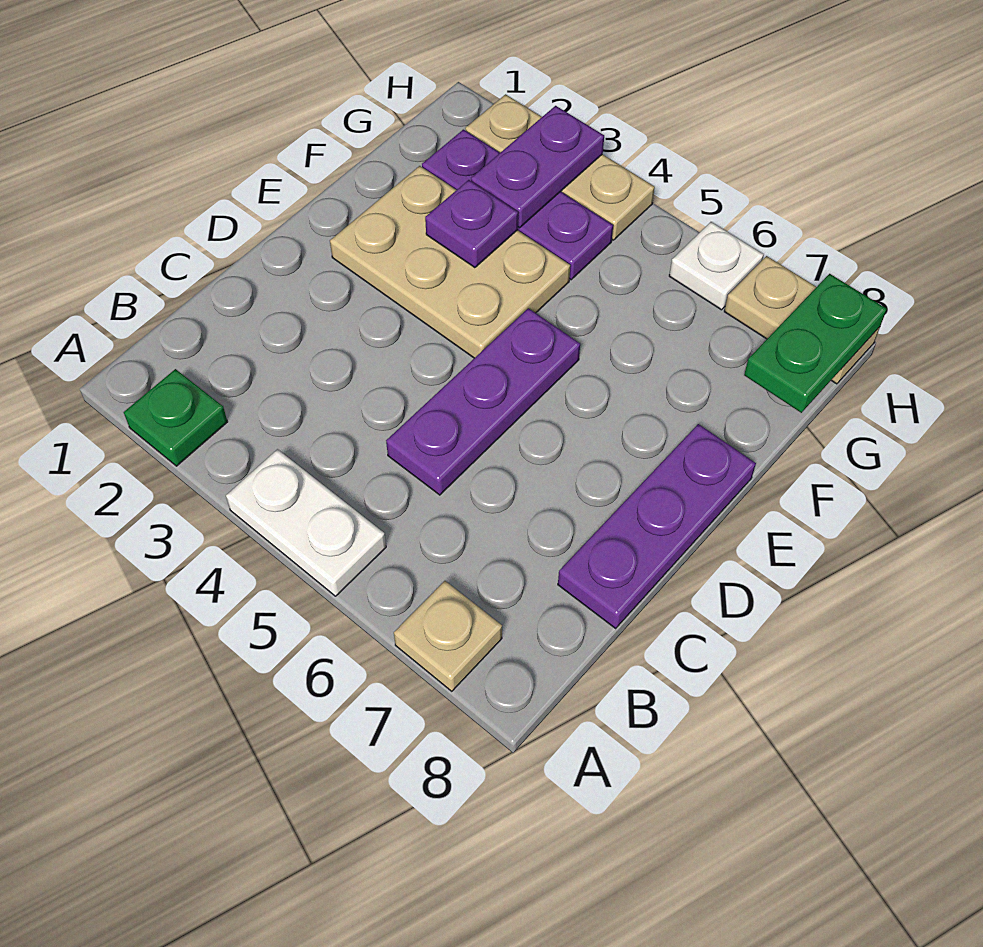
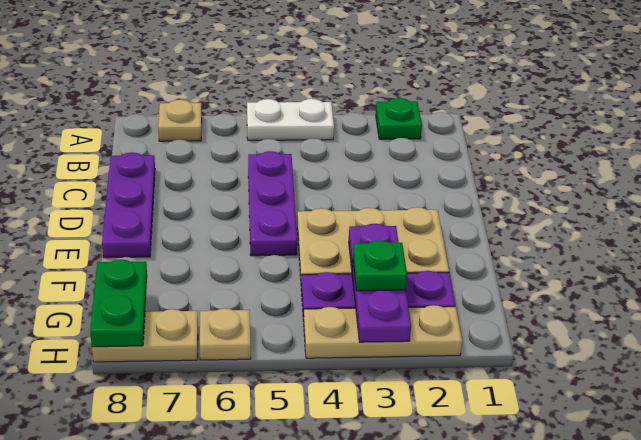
none -> green 1x1 plate [353,240,407,291]
white 1x1 plate [669,222,764,310] -> tan 1x1 plate [200,308,251,360]

